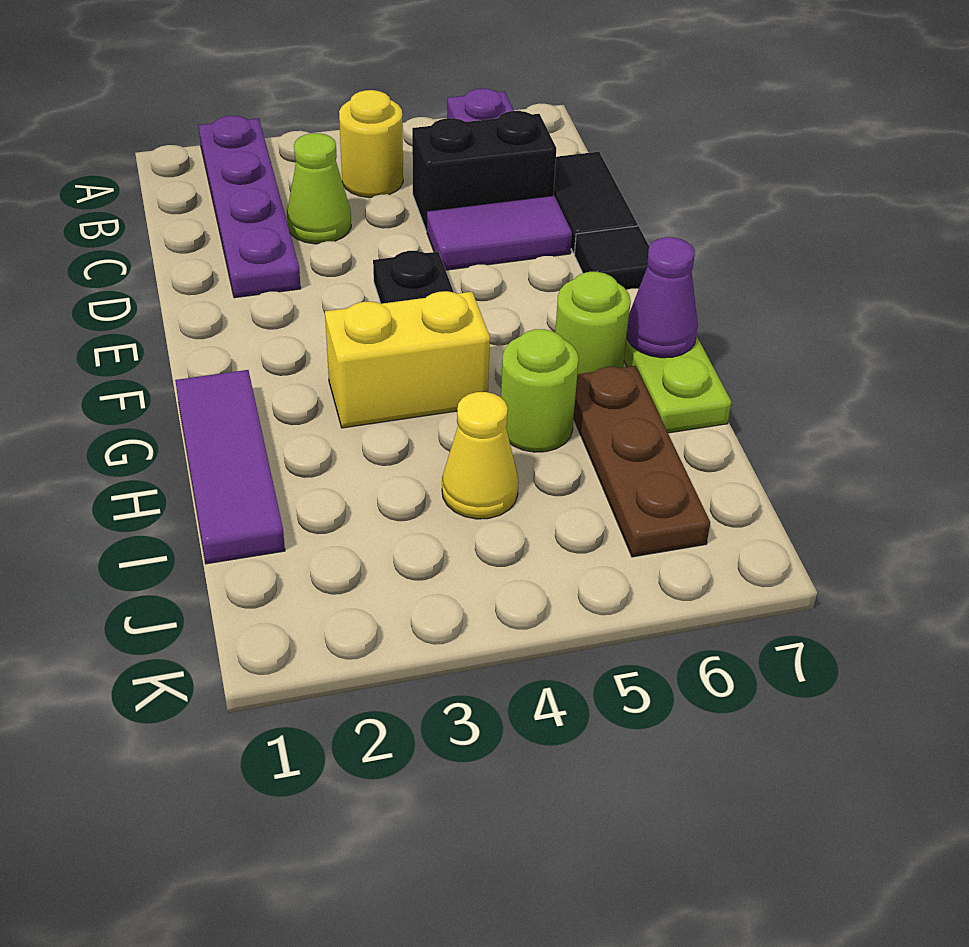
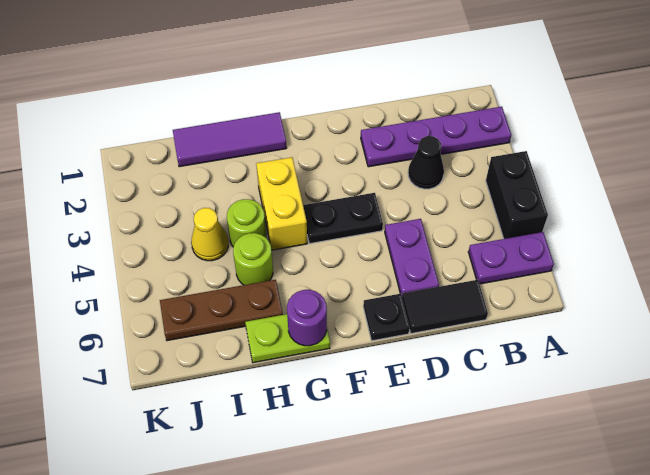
yellow 1x1 round brick [339,90,403,198] -> none
lime 1x1 cone [287,133,351,244] -> black 1x1 cone [408,136,444,189]
black 1x2 brick [412,111,556,231] -> black 1x2 brick moved to [486,151,548,239]
purple 1x2 tile [427,196,572,270] -> purple 1x2 plate [385,219,439,296]
black 1x1 tile [574,226,649,290] -> black 1x1 plate [363,294,409,341]
lime 1x1 round brick [555,272,631,374] -> lime 1x1 round brick moved to [227,199,266,247]
purple 1x1 cone [627,237,698,358] -> purple 1x1 round brick [287,290,327,346]

